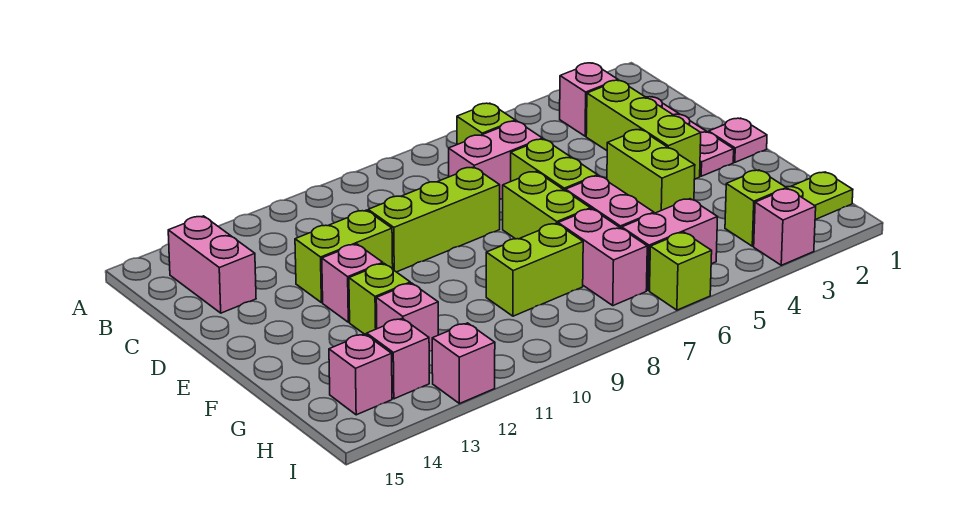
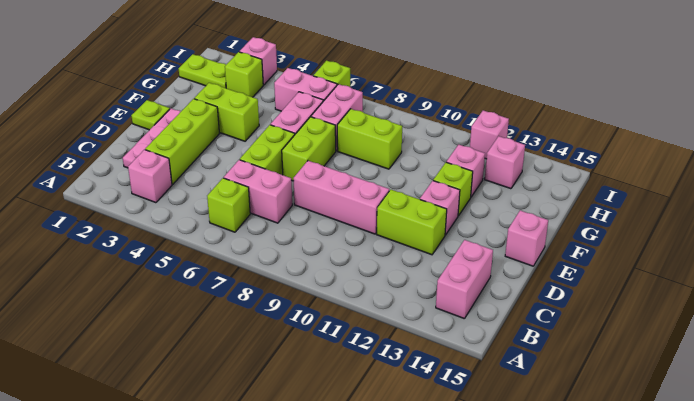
lime 1x3 brick [368,167,500,272] -> pink 1x3 brick [293,161,389,234]
pink 1x1 plate [709,118,767,162] -> lime 1x1 plate [131,100,170,130]
lime 1x2 brick [607,129,695,213] -> lime 1x2 brick turned to [194,83,259,141]
pink 1x1 brick [329,334,392,415] -> pink 1x1 brick moved to [505,210,548,266]

